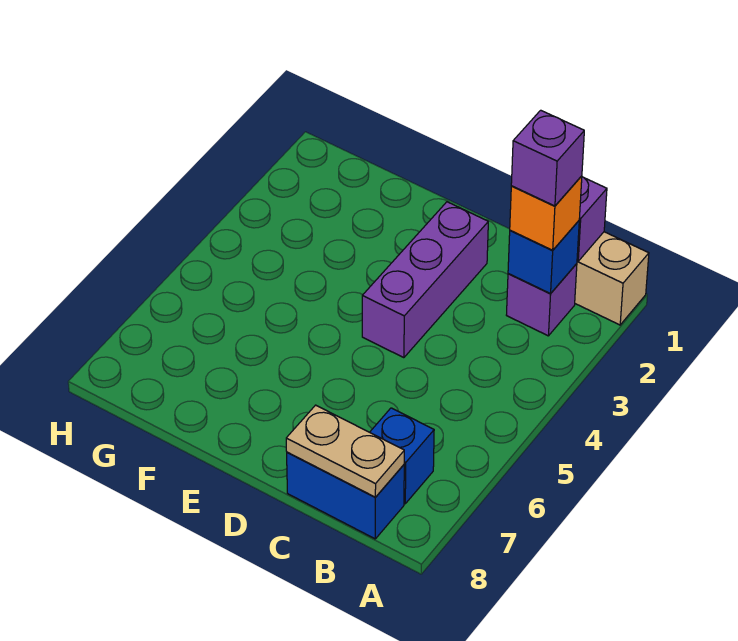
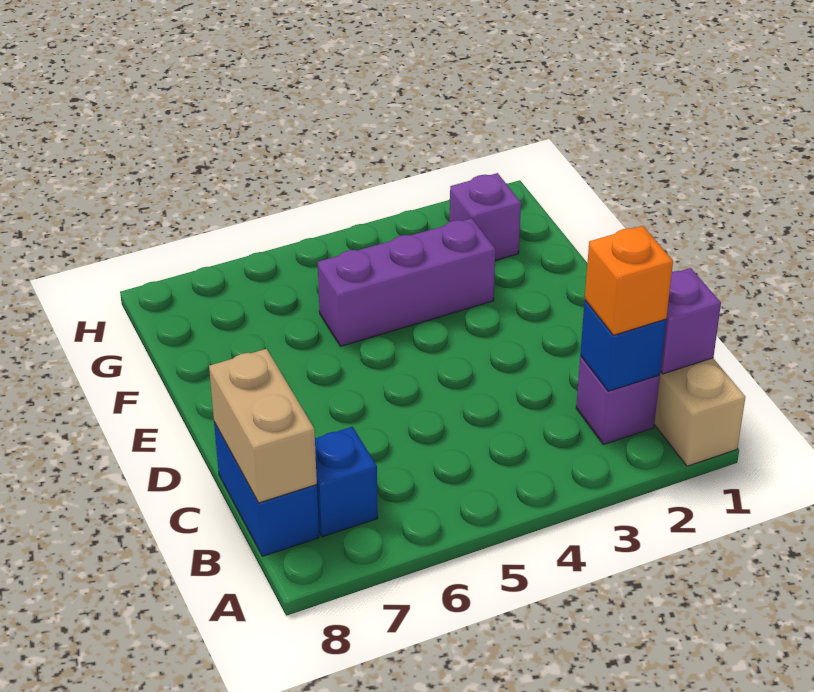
purple 1x1 brick [511,110,584,206] -> purple 1x1 brick moved to [450,173,521,261]
tan 1x2 plate [286,405,404,497] -> tan 1x2 brick [209,349,317,503]
purple 1x3 brick [362,202,488,358] -> purple 1x3 brick moved to [318,218,495,346]

